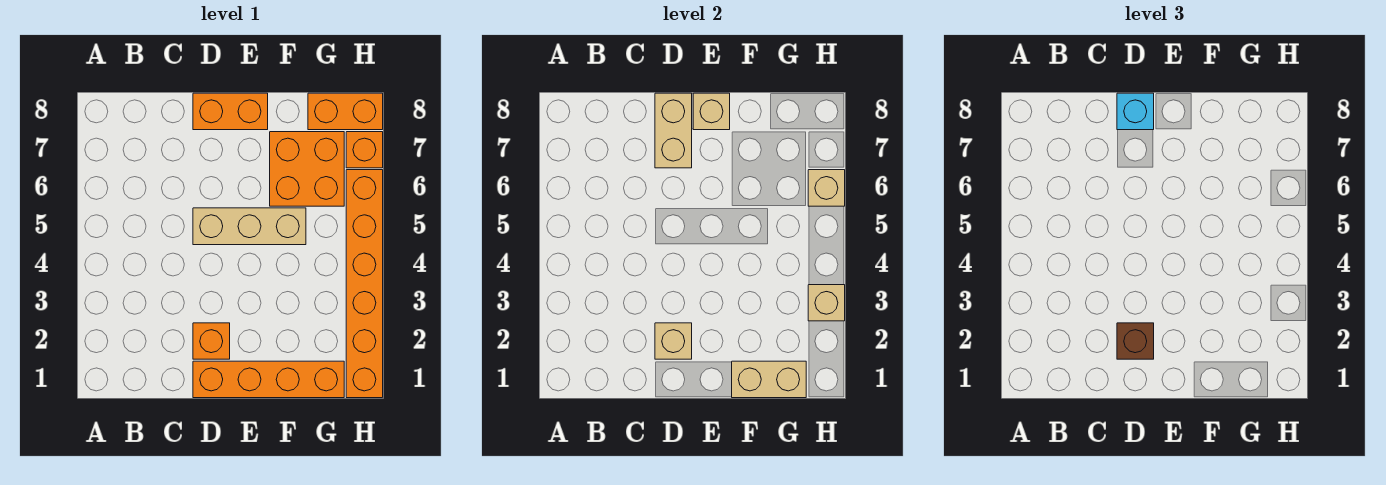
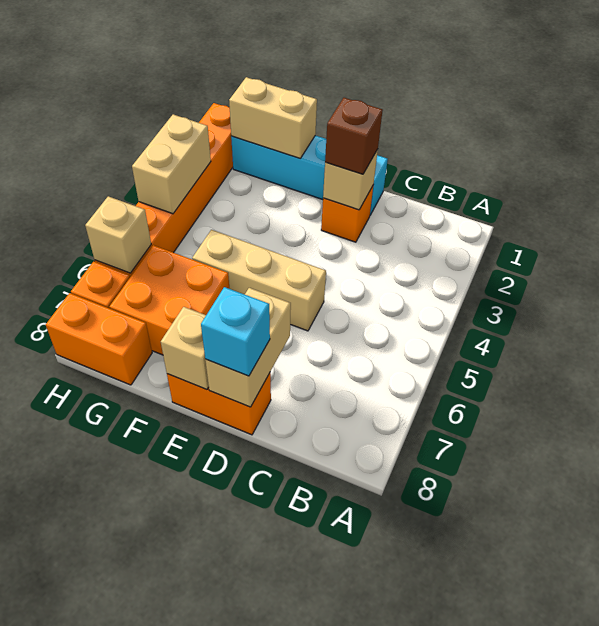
orange 1x4 brick [193,361,344,398] -> cyan 1x4 brick [231,135,388,215]
tan 1x1 brick [808,285,845,321] -> tan 1x2 brick [132,114,211,214]

